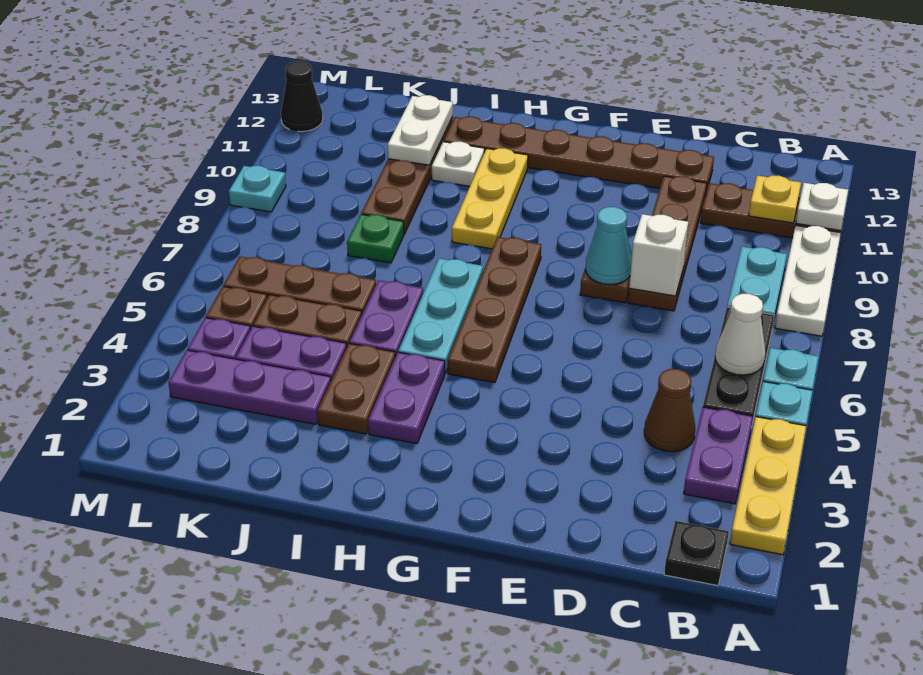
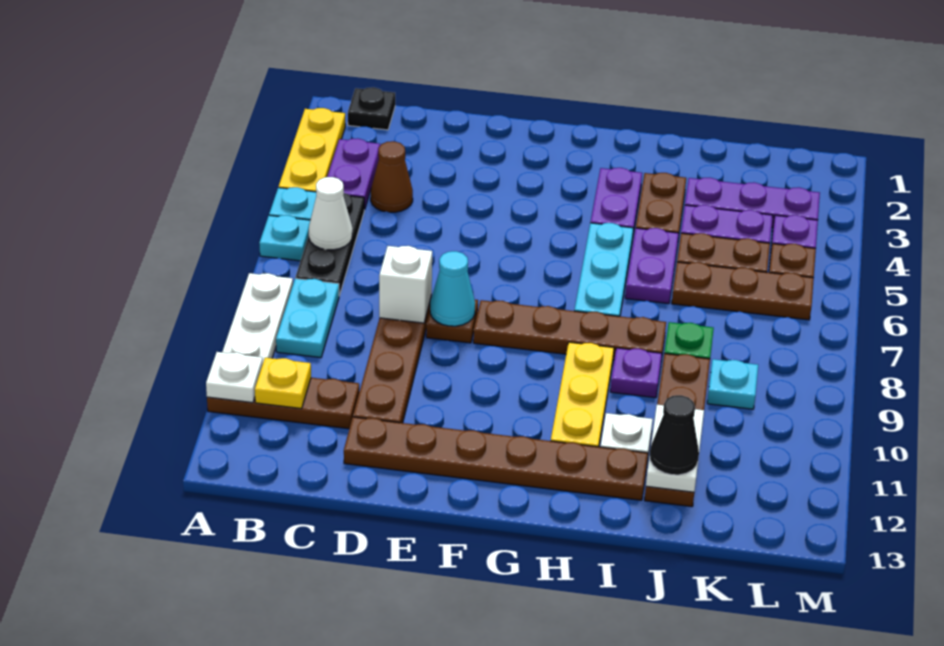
brown 1x4 plate [448,237,541,383] -> brown 1x4 plate turned to [473,300,666,360]
none -> purple 1x1 plate [610,348,662,398]
cyan 1x1 plate [229,166,286,212] -> cyan 1x1 plate moved to [707,359,758,409]
black 1x1 cone [281,61,323,132] -> black 1x1 cone moved to [650,395,699,475]

